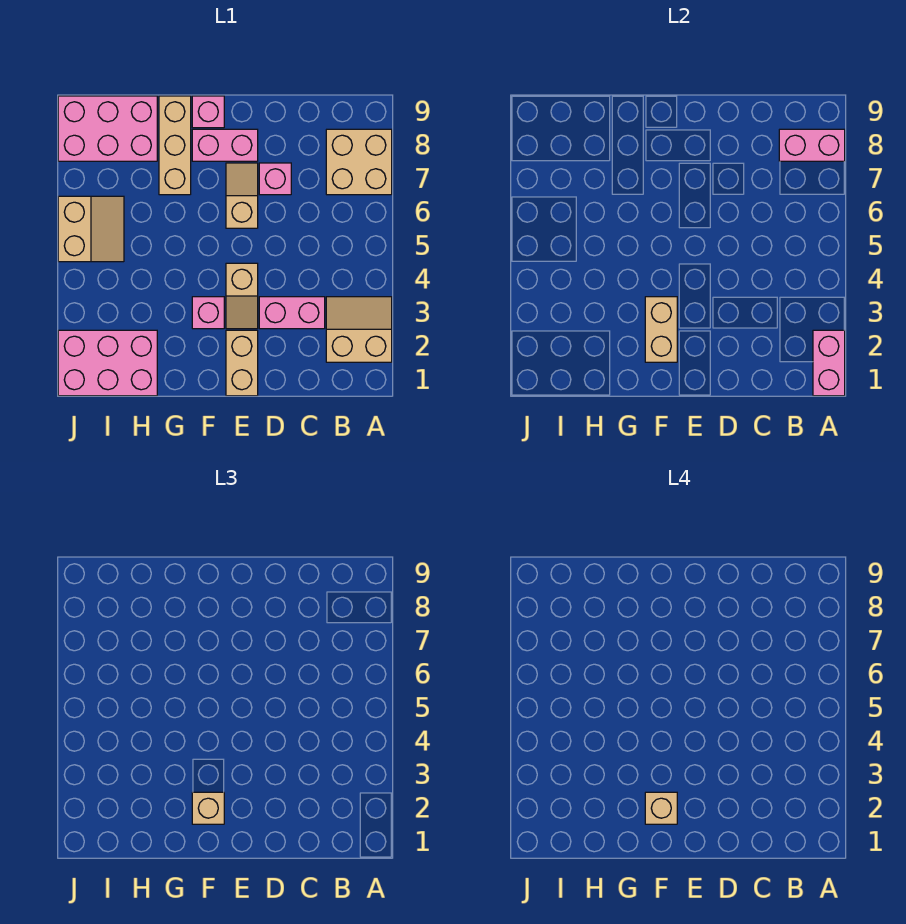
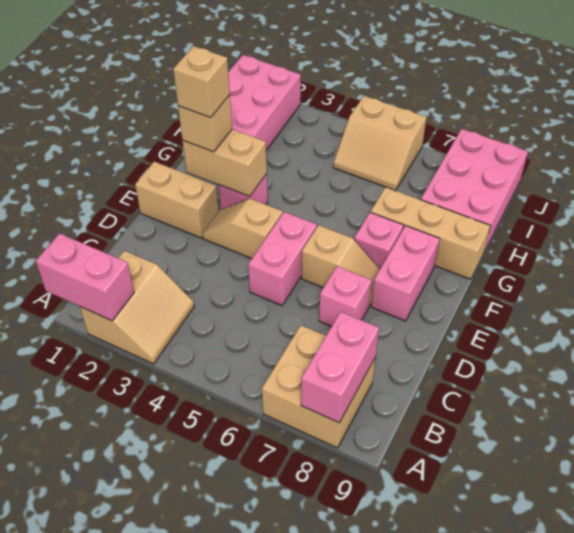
pink 1x2 brick [259,297,325,329] -> pink 1x2 brick moved to [248,212,317,306]
pink 1x1 brick [192,96,224,128] -> pink 1x1 brick moved to [354,212,404,269]

